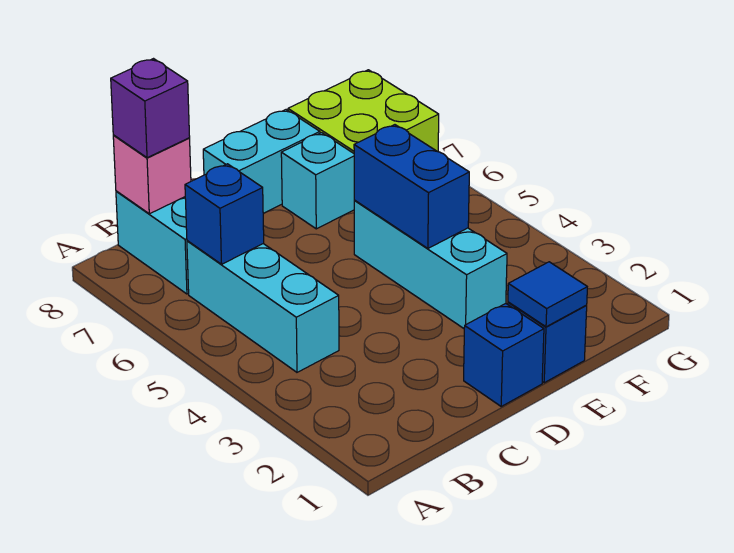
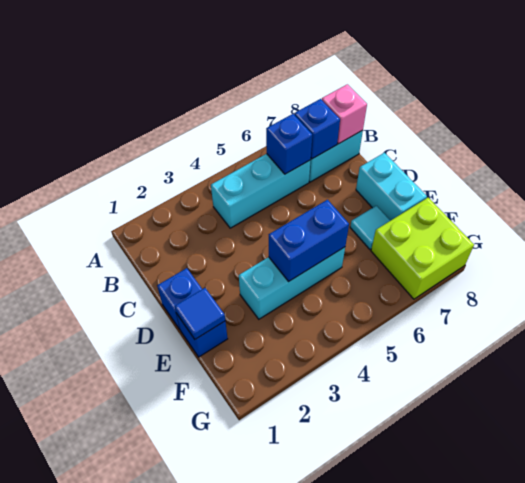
none -> blue 1x1 brick [294,99,340,159]
purple 1x1 brick [111,59,190,158] -> none
cyan 1x1 brick [281,133,355,229] -> cyan 1x1 tile [350,206,390,250]

